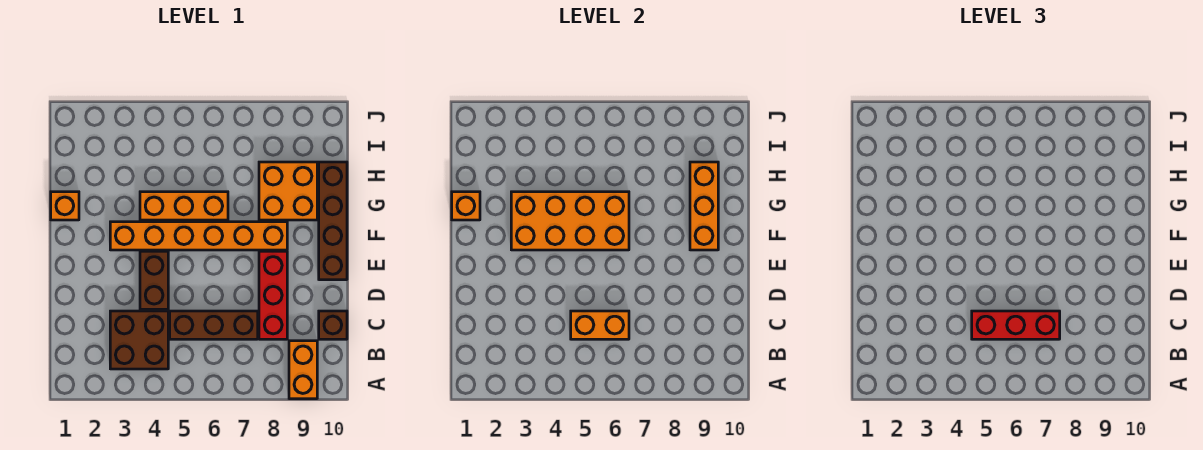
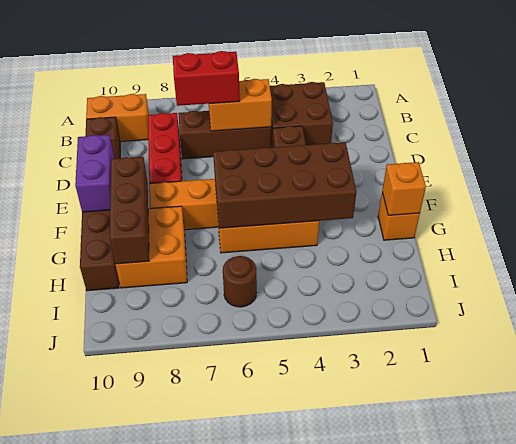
orange 1x2 brick [289,341,317,399] -> orange 1x2 brick turned to [86,94,149,142]
red 1x3 brick [972,311,1060,339] -> red 1x2 brick [173,51,240,106]
none -> purple 1x2 brick [75,135,114,212]
orange 2x4 brick [511,192,629,250] -> brown 2x4 brick [213,142,356,228]
orange 1x3 brick [690,162,718,250] -> brown 1x3 brick [110,157,149,264]
none -> brown 1x1 round brick [223,256,257,307]

